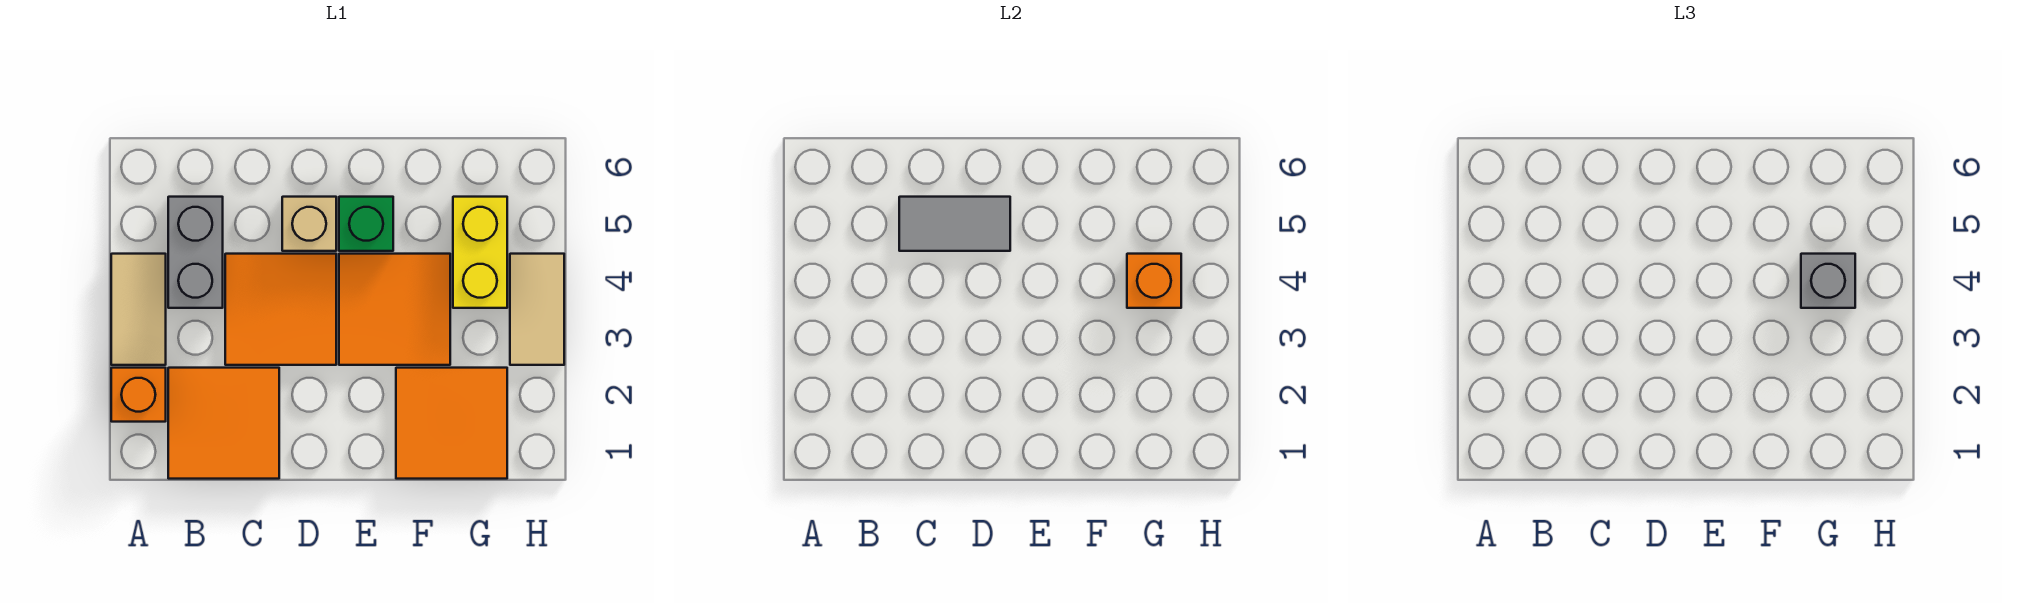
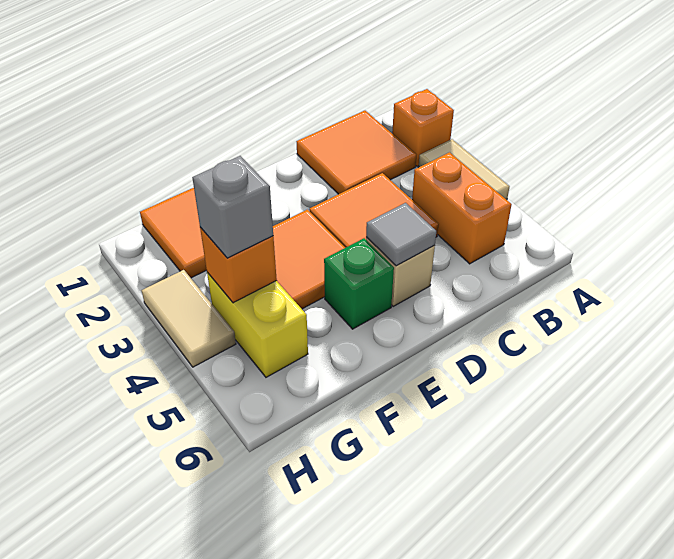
grey 1x2 brick [168,197,223,308] -> orange 1x2 brick [412,152,512,264]
grey 1x2 tile [899,197,1010,251] -> grey 1x1 tile [366,203,436,266]

